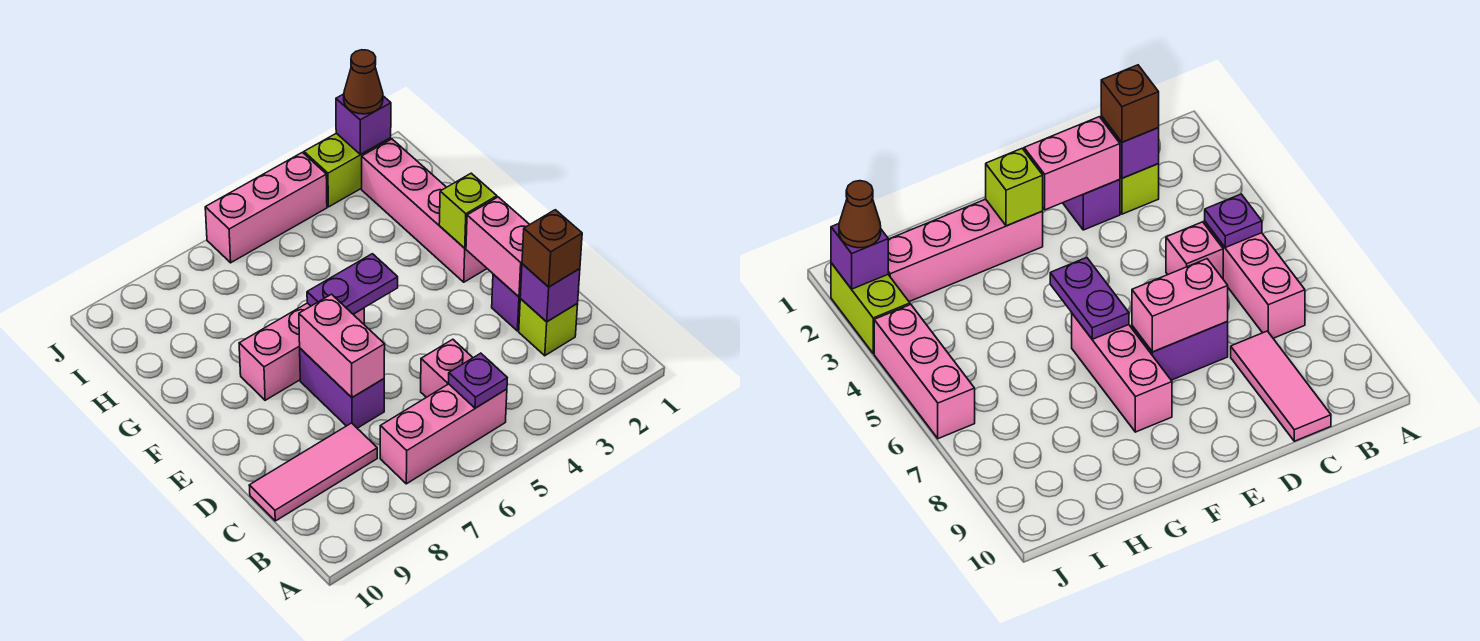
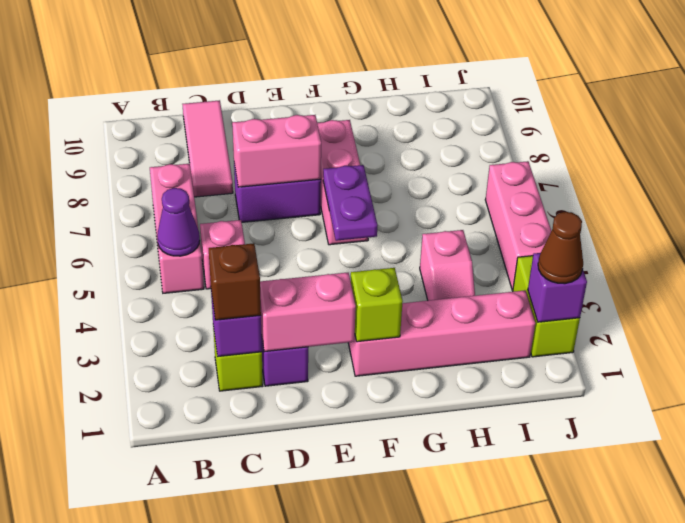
purple 1x1 plate [449,353,507,408] -> purple 1x1 cone [157,188,200,256]
none -> pink 1x2 slope [420,230,475,301]

